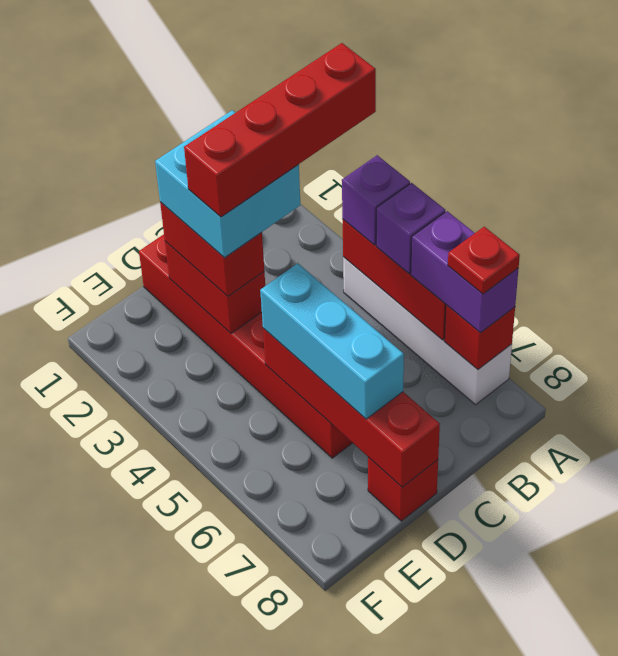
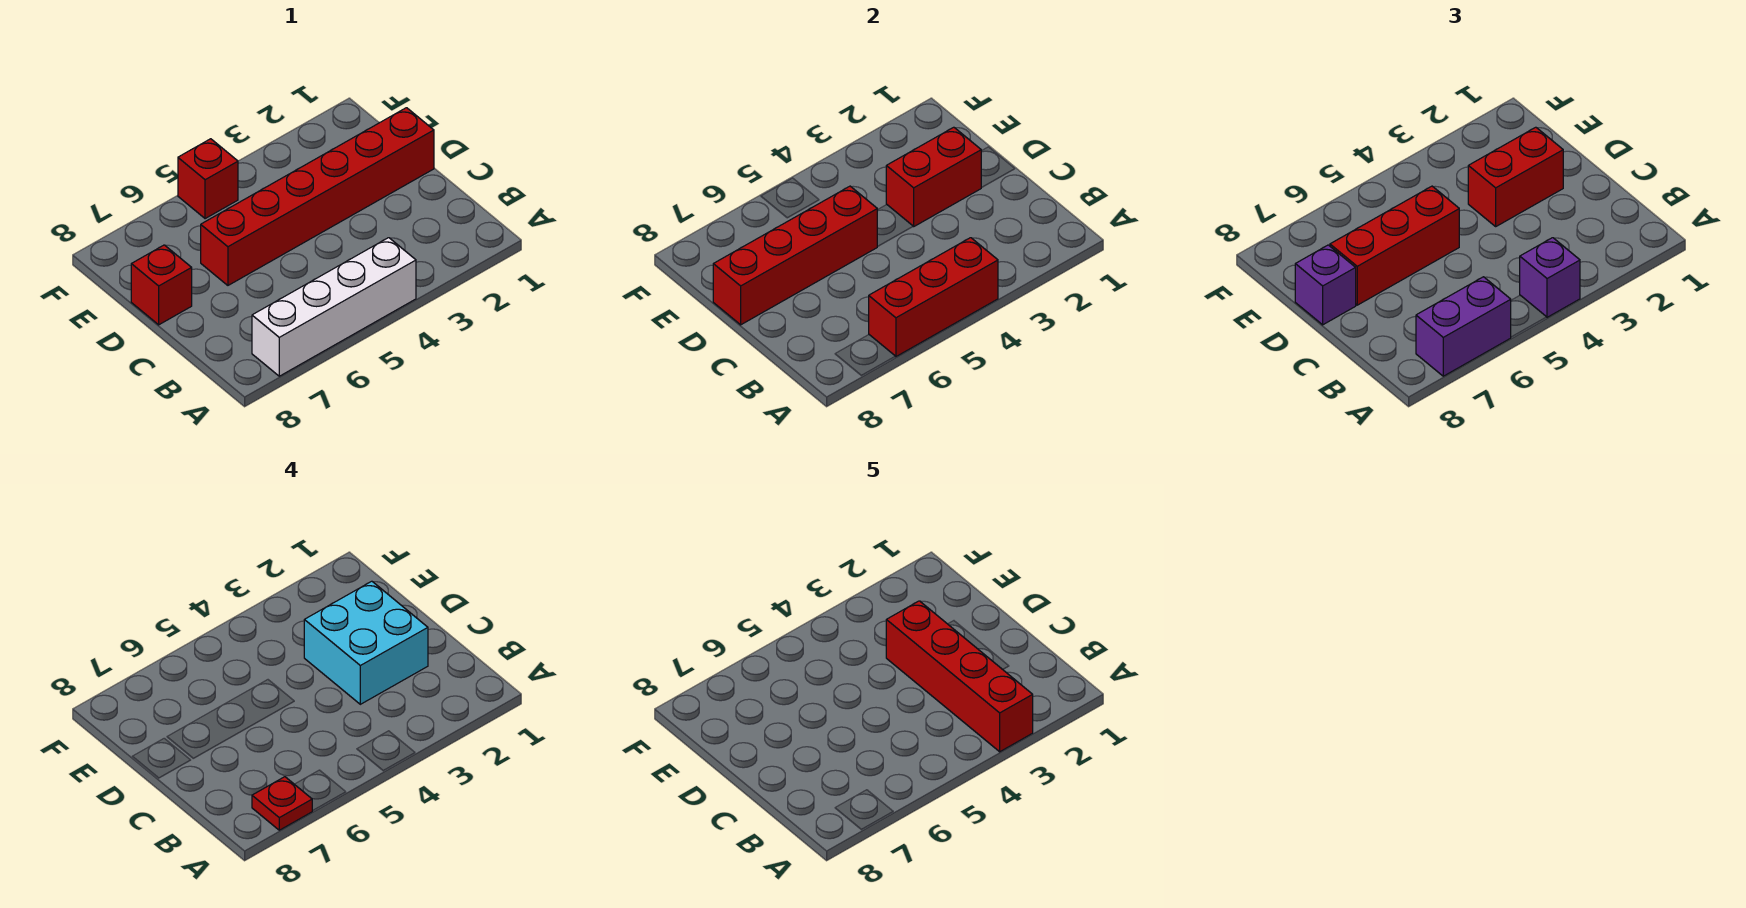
purple 1x1 brick [376,183,445,274] -> purple 1x1 brick moved to [1295,245,1356,325]
red 1x1 brick [444,305,515,369] -> red 1x1 brick moved to [178,139,238,219]
cyan 1x3 brick [260,263,404,419] -> red 1x3 brick [1330,186,1459,305]

